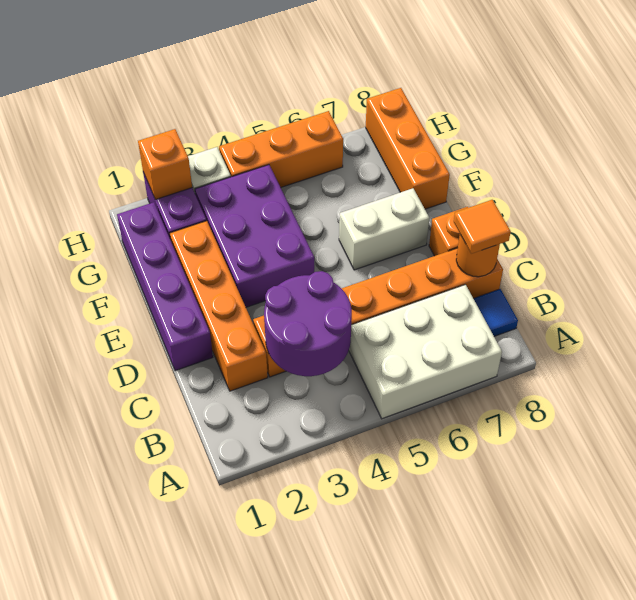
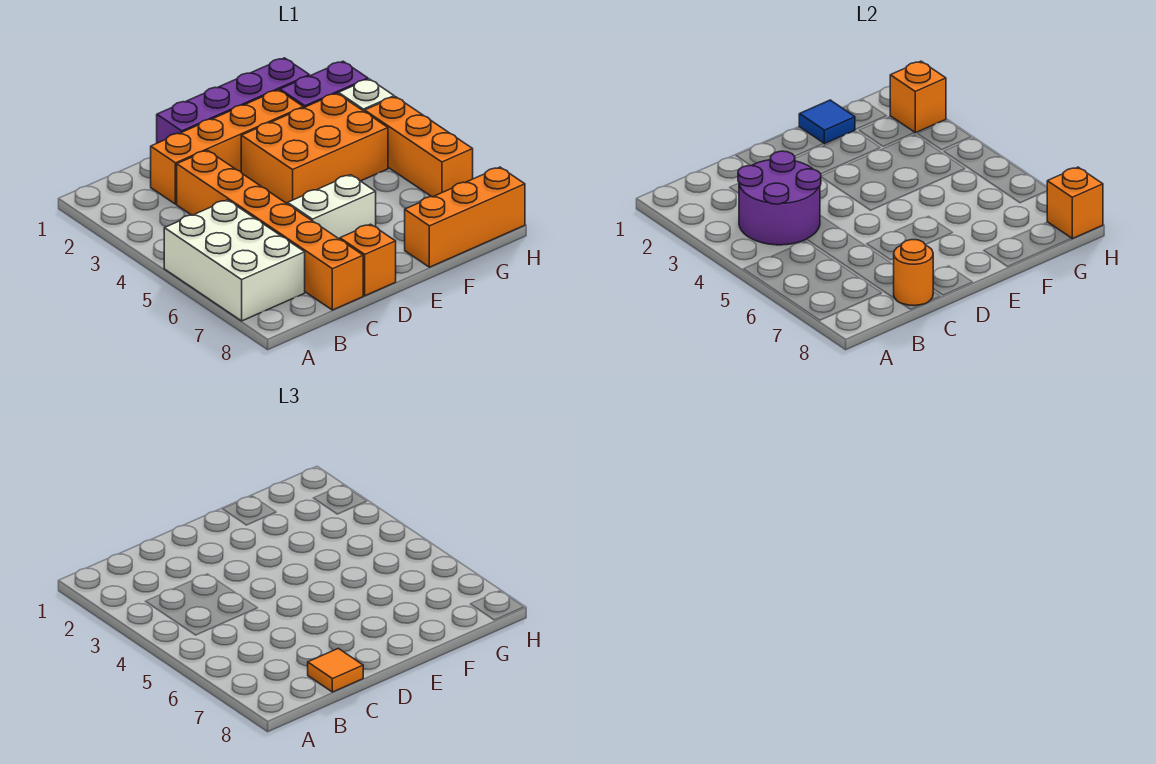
blue 1x1 tile [473,289,518,336] -> blue 1x1 tile moved to [799,100,855,144]
purple 2x3 brick [195,165,314,307] -> orange 2x3 brick [241,93,388,204]
white 1x2 brick [339,188,429,270] -> white 1x2 brick turned to [288,175,376,239]
none -> orange 1x1 brick [1047,167,1103,239]

